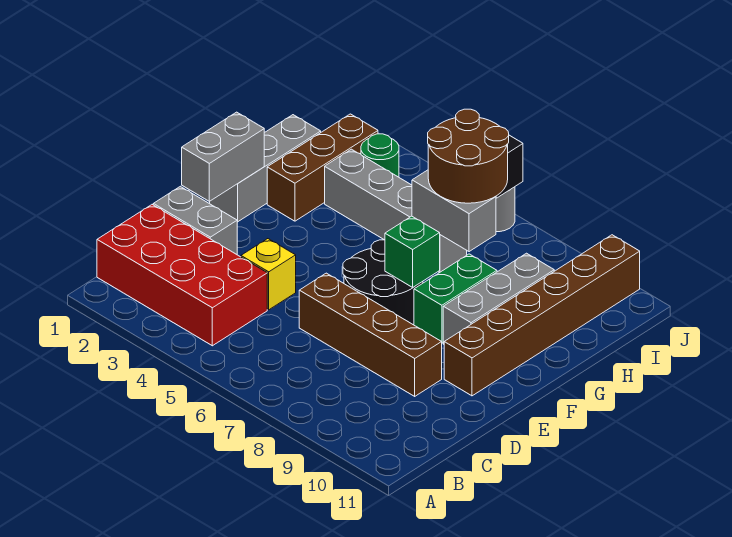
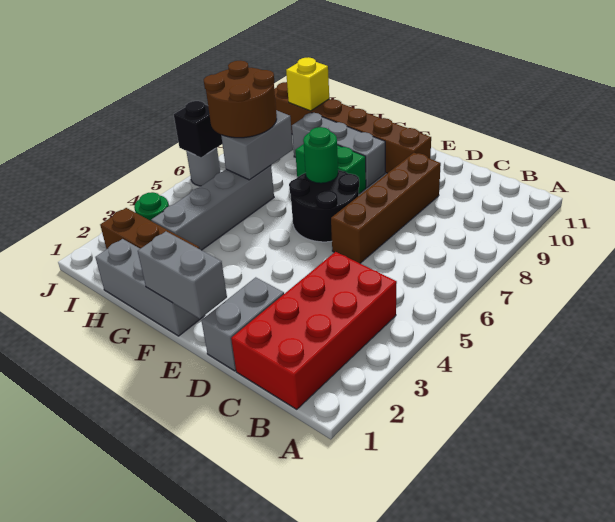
yellow 1x1 brick [241,239,296,310] -> yellow 1x1 brick moved to [286,57,329,111]
green 1x1 brick [385,216,440,287] -> green 1x1 round brick [303,127,338,183]

